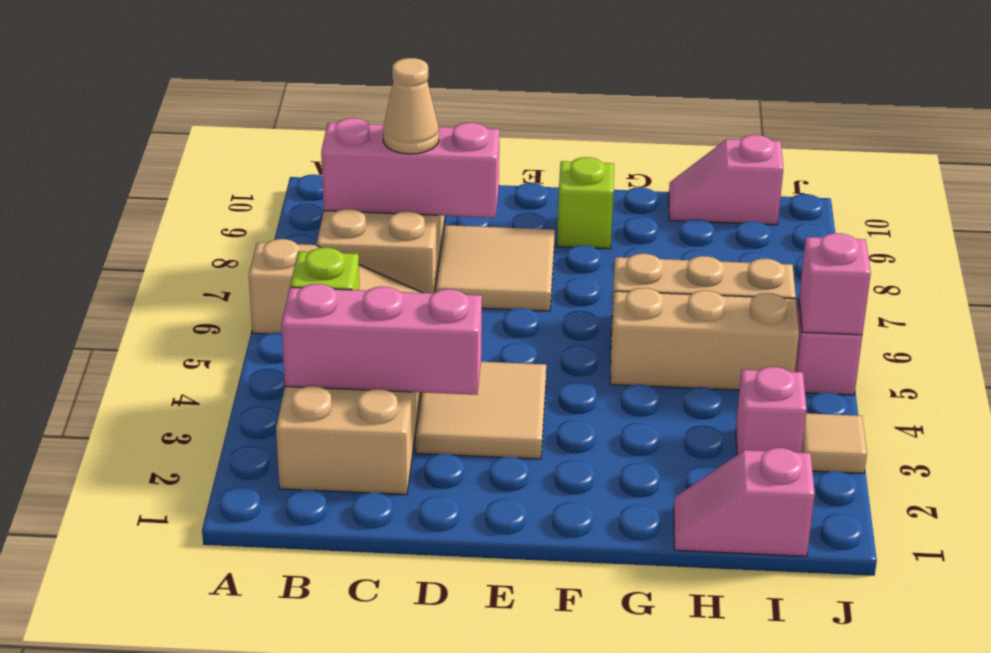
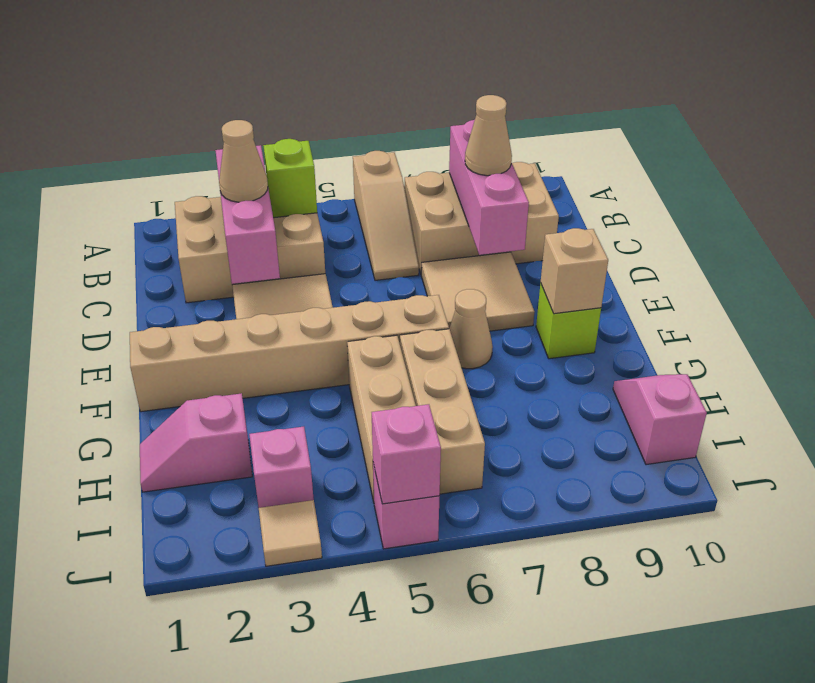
none -> tan 1x1 cone [219,120,268,202]
none -> tan 1x6 brick [130,295,449,412]
none -> tan 1x1 cone [449,289,493,369]
none -> tan 1x1 brick [541,228,608,314]
pink 1x2 slope [674,448,815,556] -> pink 1x2 slope turned to [140,393,252,492]

